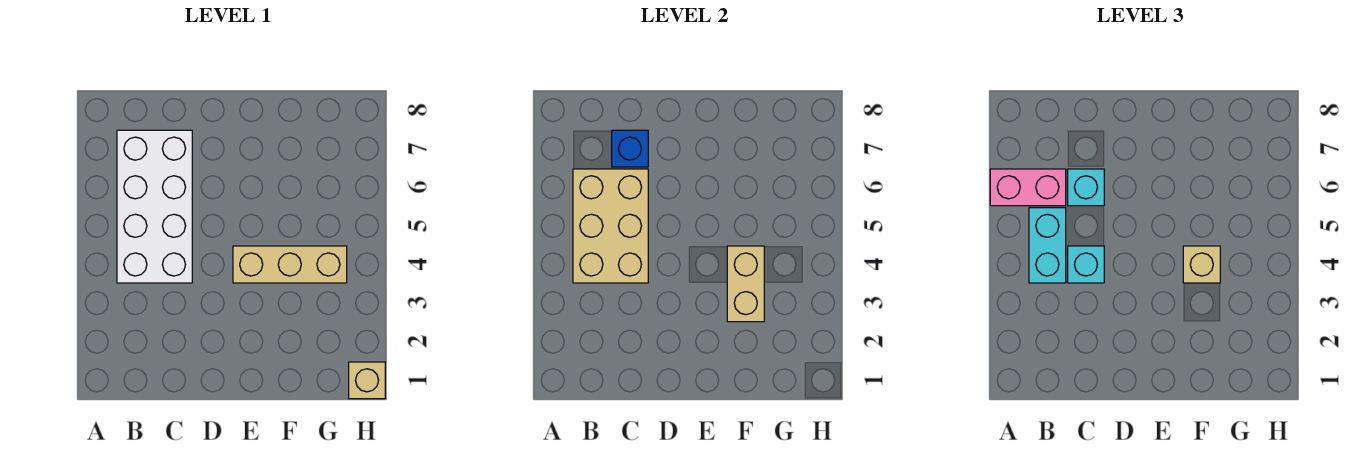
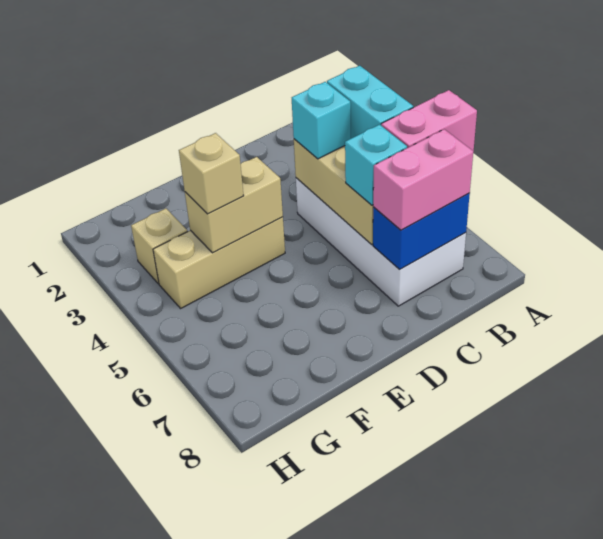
none -> pink 1x2 brick [373,129,473,230]
blue 1x1 brick [612,130,648,167] -> blue 1x2 brick [373,193,470,269]
tan 1x2 brick [727,246,764,322] -> tan 1x2 brick turned to [185,157,283,253]
tan 1x1 brick [349,362,385,399] -> tan 1x1 brick moved to [131,208,188,284]

